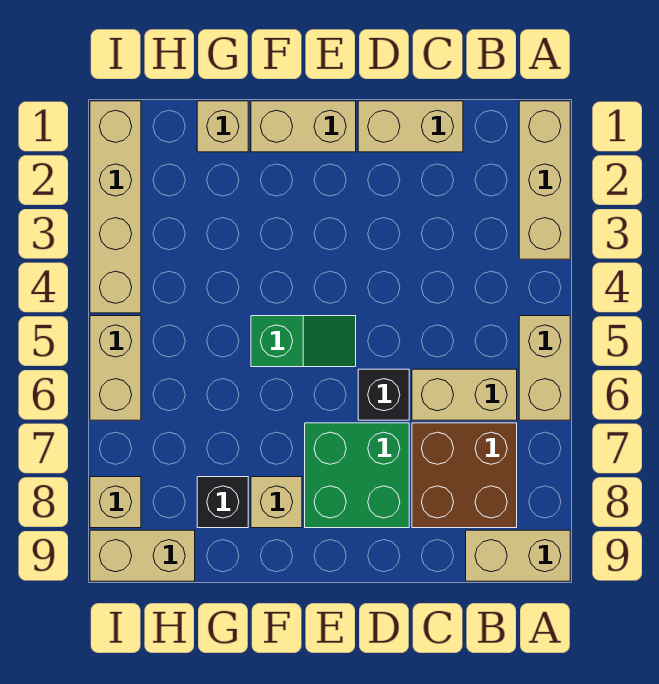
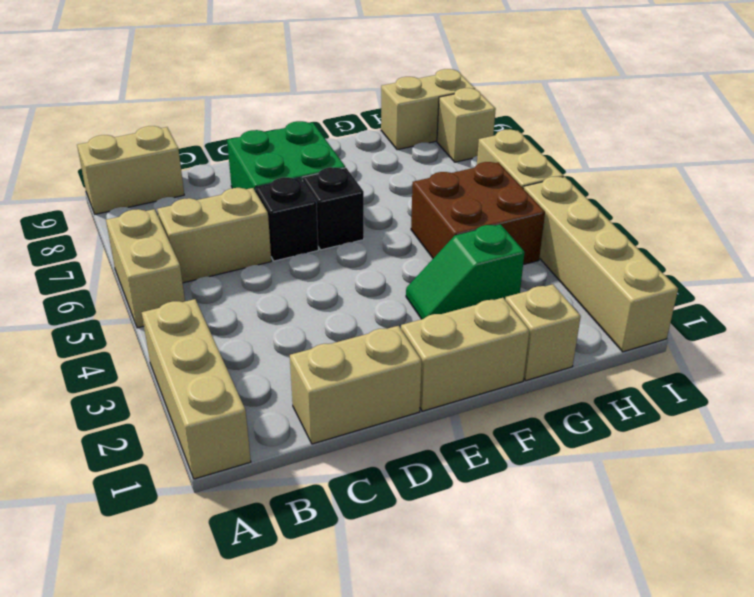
brown 2x2 brick [412,423,517,528] -> brown 2x2 brick moved to [411,162,545,265]
green 1x2 slope [251,316,356,367] -> green 1x2 slope moved to [406,224,525,319]
tan 1x1 brick [251,477,302,528] -> none
black 1x1 brick [197,477,248,528] -> black 1x1 brick moved to [303,167,364,250]

